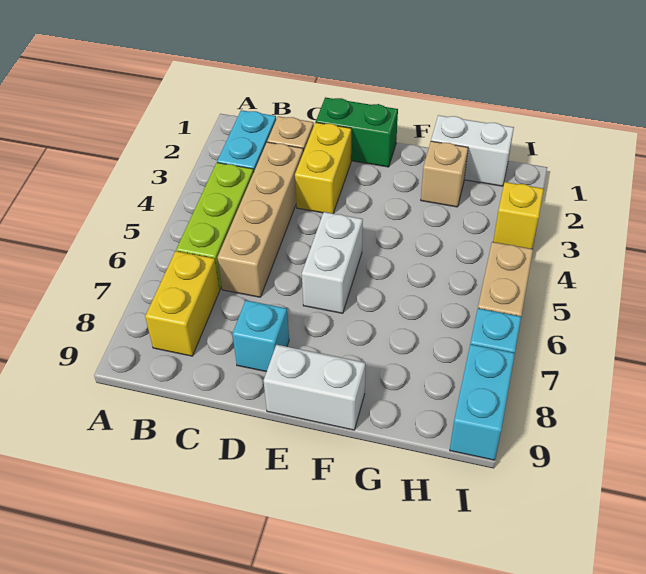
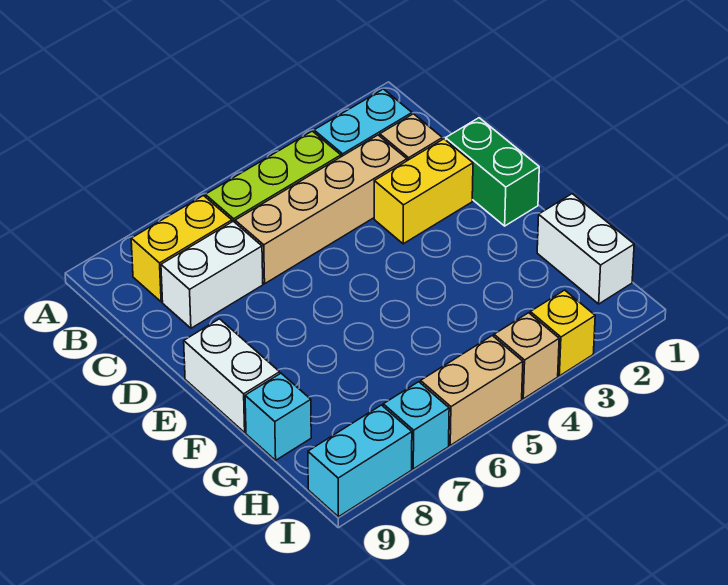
cyan 1x1 brick [232,300,289,372] -> cyan 1x1 brick moved to [245,373,311,460]
white 1x2 brick [302,212,363,313] -> white 1x2 brick moved to [161,221,263,328]
tan 1x1 brick [421,141,468,207] -> tan 1x1 brick moved to [494,313,559,399]

